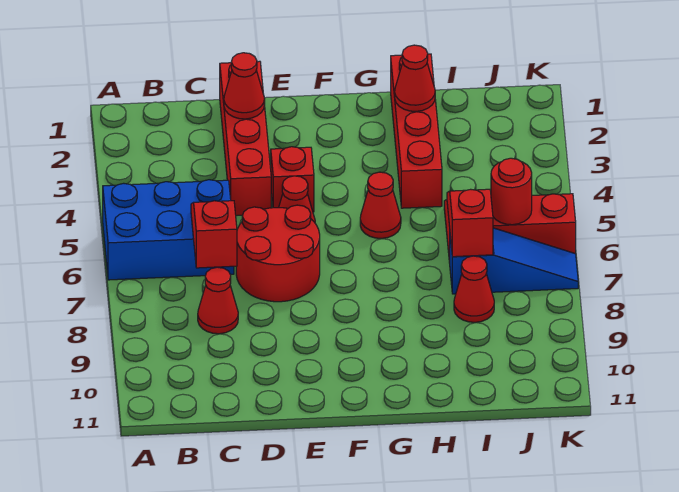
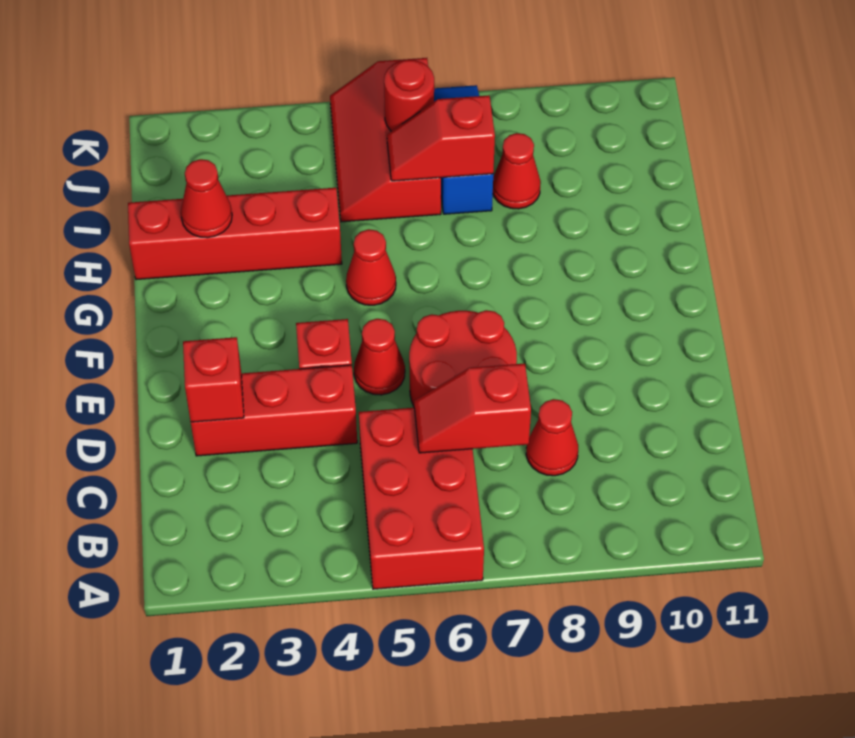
blue 2x3 brick [103,180,234,280] -> red 2x3 brick [359,408,484,589]
red 1x4 brick [220,61,271,216] -> red 1x3 brick [191,365,357,456]
red 1x1 cone [224,53,265,119] -> red 1x1 brick [183,337,244,422]

